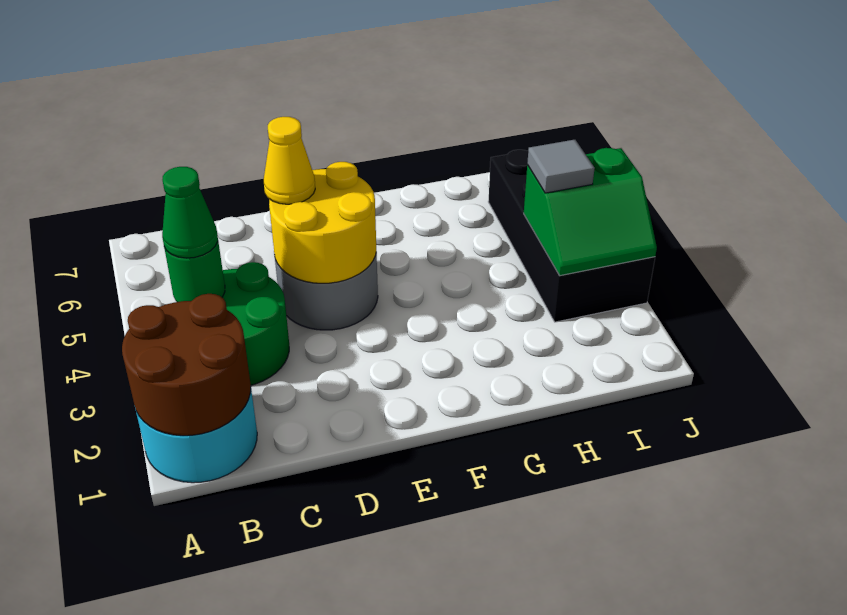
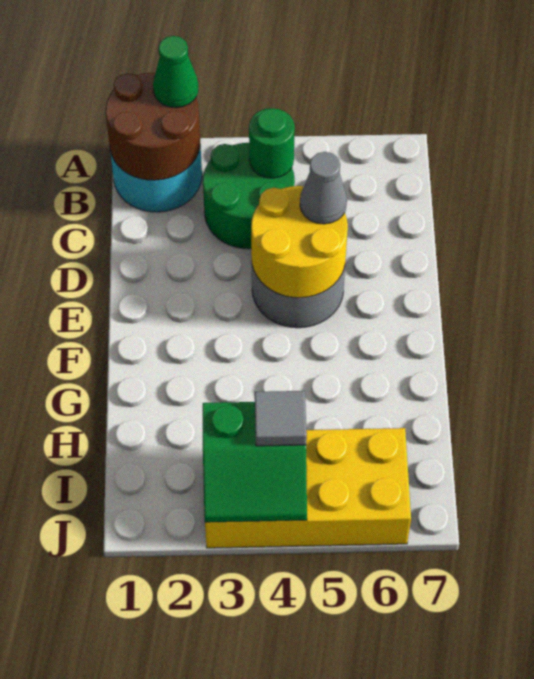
green 1x1 cone [162,167,218,258] -> green 1x1 cone moved to [153,36,199,108]
yellow 1x1 cone [264,117,315,204] -> grey 1x1 cone [300,152,347,224]
black 2x4 brick [488,150,655,322] -> yellow 2x4 brick [205,428,411,548]
green 2x2 slope [524,148,657,276] -> green 2x2 slope turned to [203,402,307,522]

